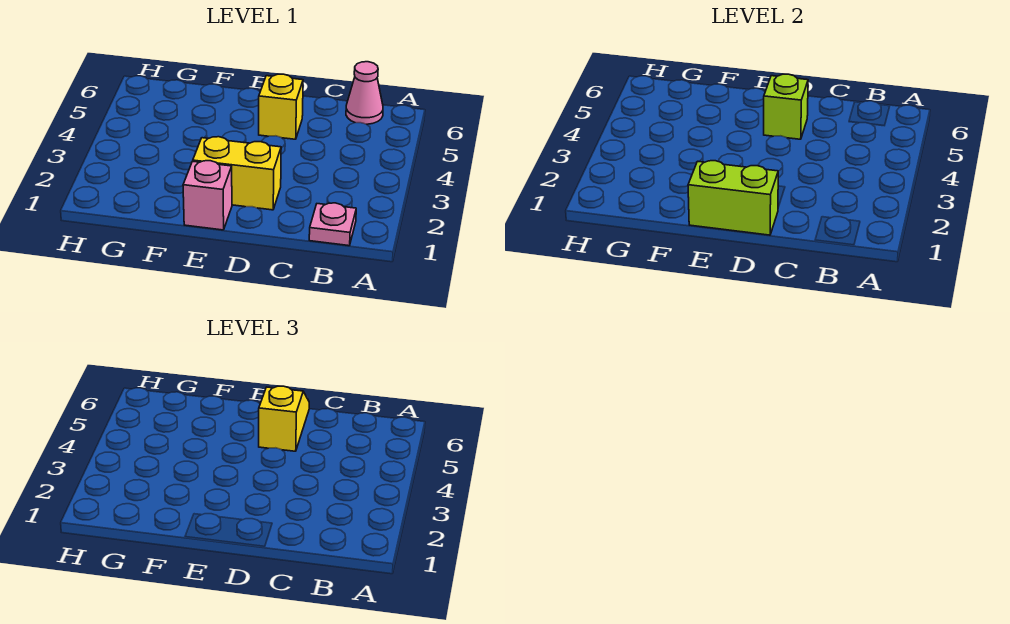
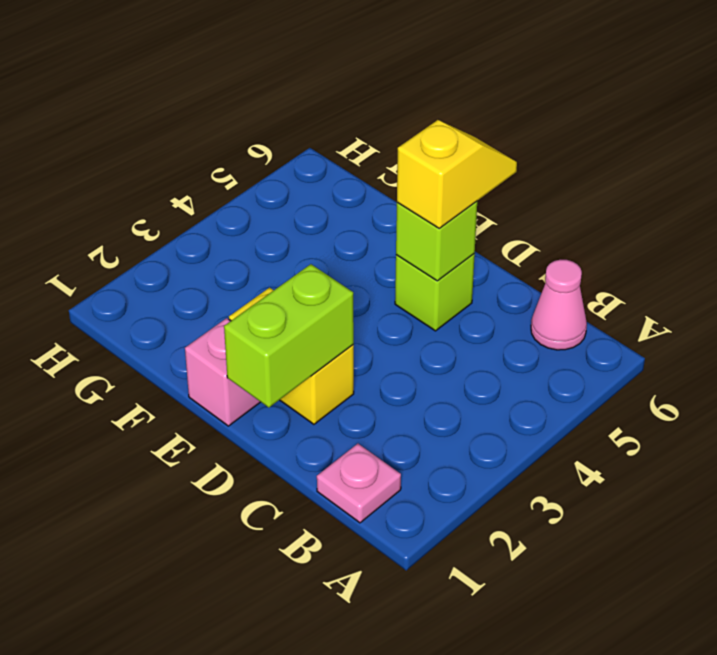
lime 1x2 brick [688,161,778,235] -> lime 1x2 brick turned to [224,264,354,408]
yellow 1x1 brick [259,74,303,139] -> lime 1x1 brick [395,253,475,331]

